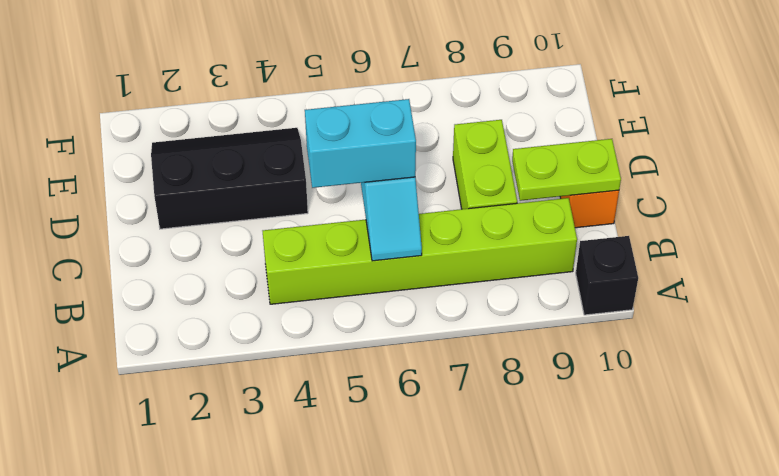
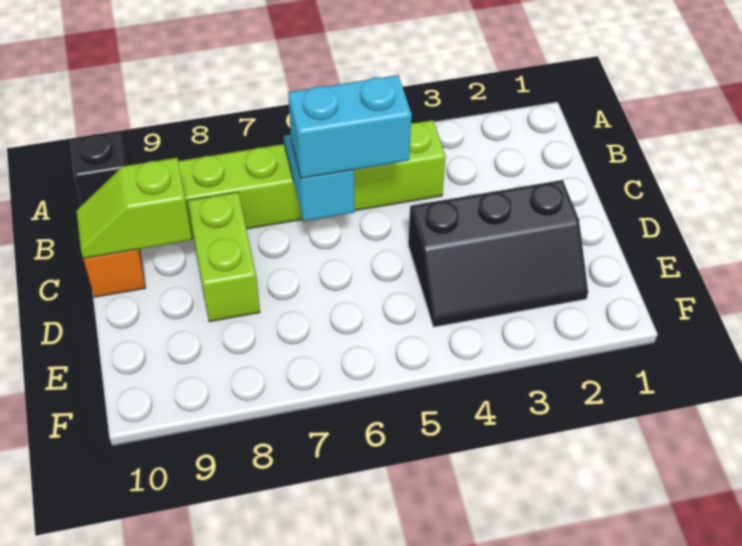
lime 1x2 plate [512,139,621,201] -> lime 1x2 slope [76,158,192,258]

